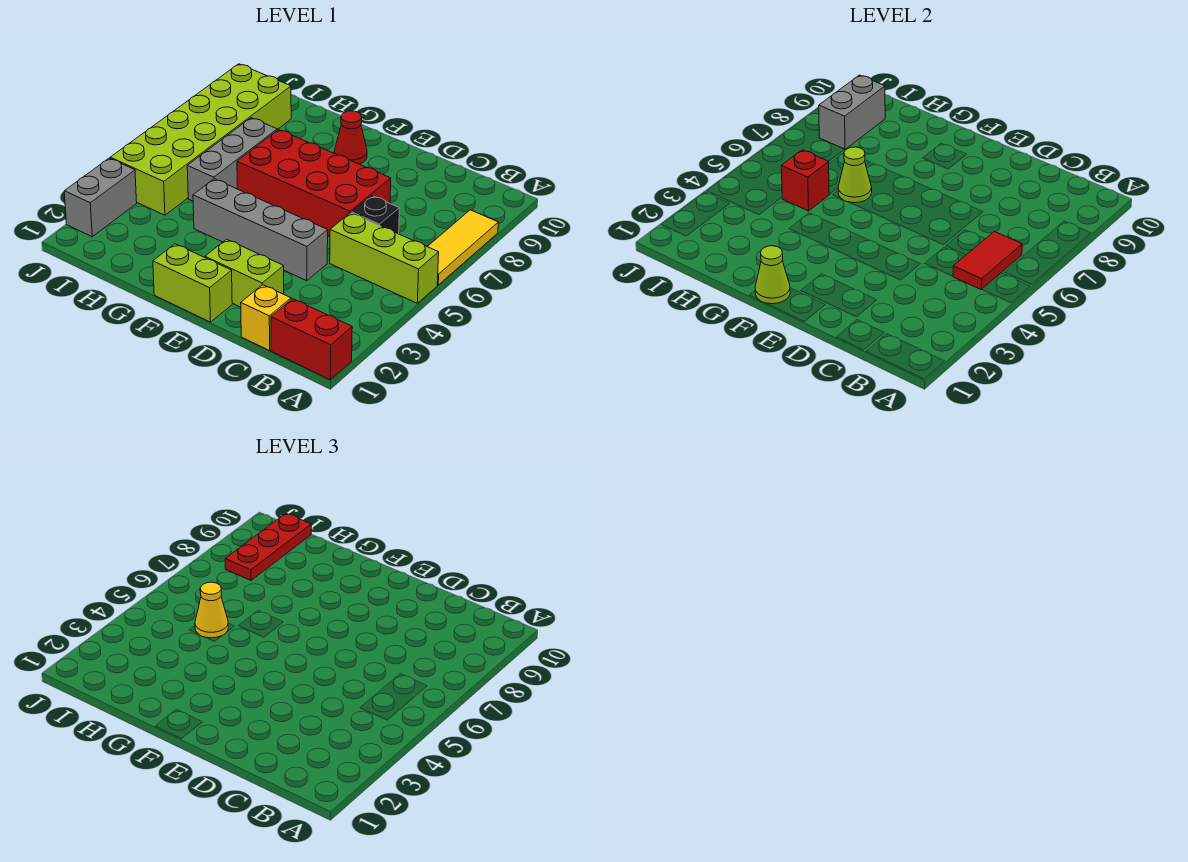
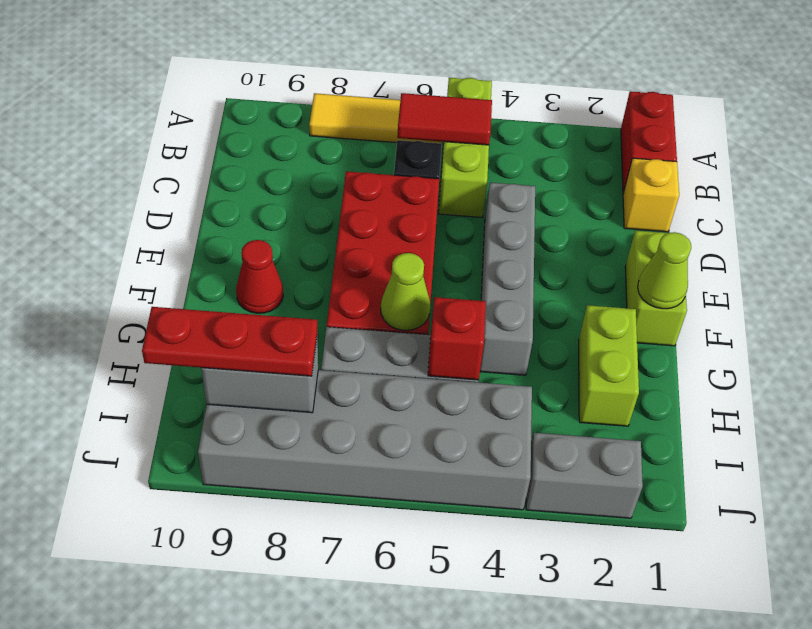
lime 1x2 brick [205,239,284,307] -> lime 1x2 brick moved to [579,305,639,426]
yellow 1x1 cone [195,582,228,638] -> none
lime 2x6 brick [110,64,291,215] -> grey 2x6 brick [198,370,532,510]

